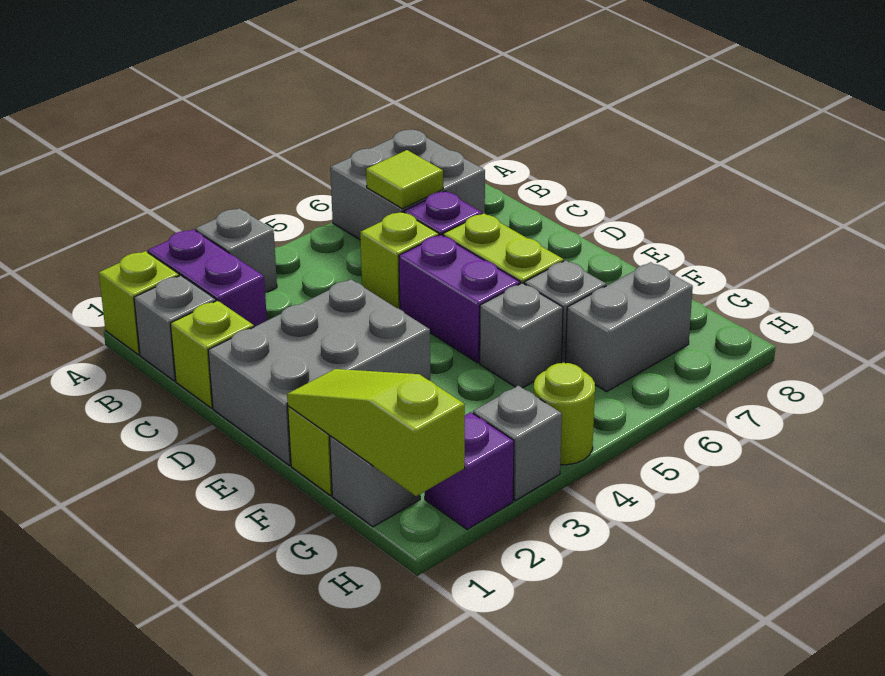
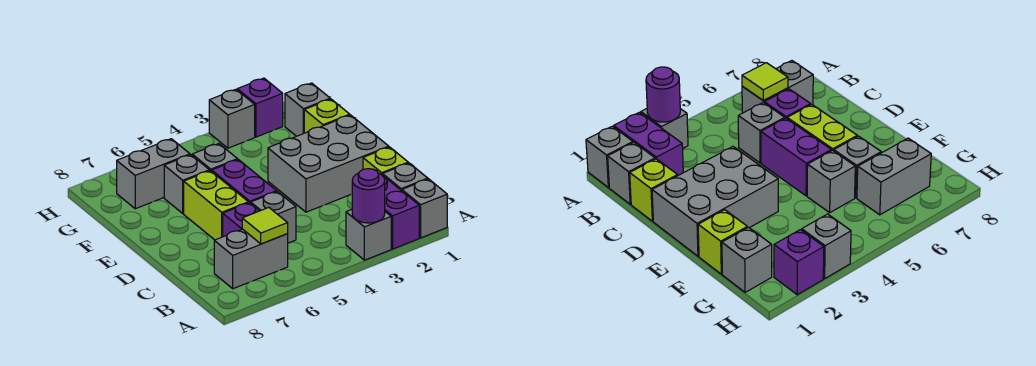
lime 1x1 brick [99,251,179,355] -> grey 1x1 brick [402,179,447,238]
none -> purple 1x1 round brick [352,169,385,223]
grey 2x2 brick [330,130,485,240] -> grey 1x2 brick [214,229,288,289]
lime 1x1 brick [360,212,439,309] -> grey 1x1 brick [251,192,296,243]
lime 1x3 slope [287,369,465,496] -> none
lime 1x1 round brick [534,363,595,465] -> none

